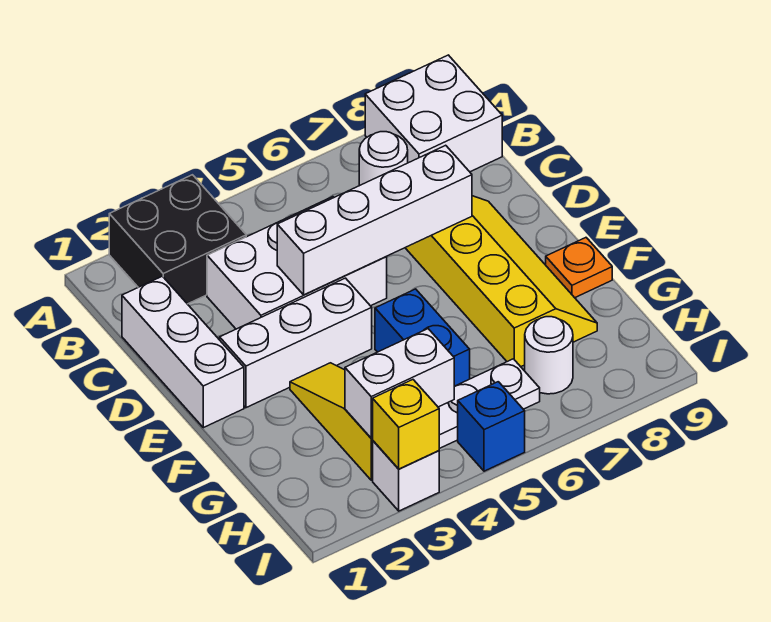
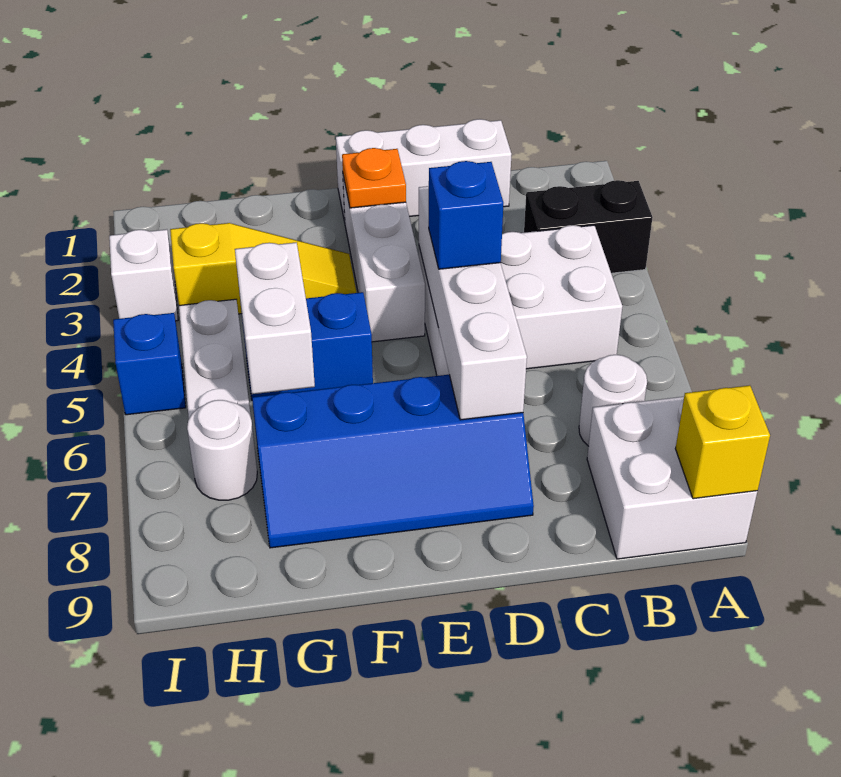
black 2x2 brick [109,175,246,304] -> black 1x2 brick [524,180,653,273]
white 2x3 brick [207,197,387,329] -> white 2x3 brick turned to [419,225,622,376]
none -> blue 1x1 brick [429,161,503,269]
yellow 2x4 slope [405,196,597,367] -> blue 2x4 slope [252,375,534,548]
orange 1x1 plate [546,238,612,298] -> orange 1x1 plate moved to [342,148,406,208]
white 1x2 brick [345,329,454,438] -> white 1x2 brick moved to [235,242,315,394]
yellow 1x1 brick [373,380,439,469] -> yellow 1x1 brick moved to [675,385,770,499]

